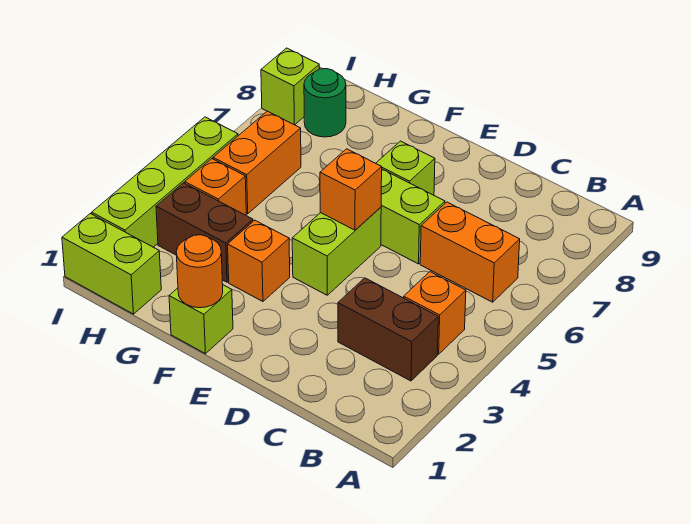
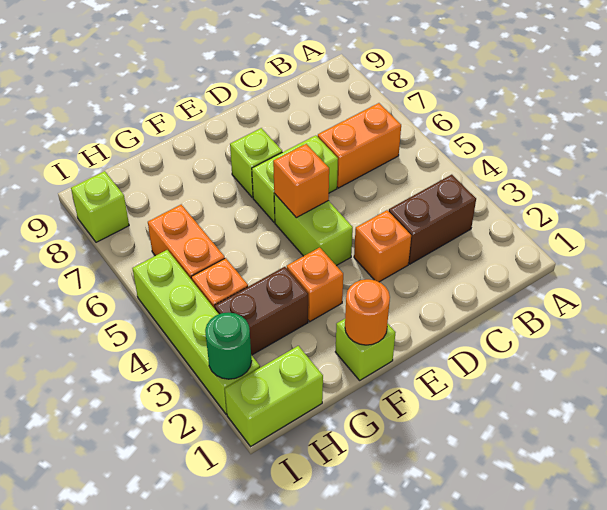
orange 1x1 brick [404,272,466,354] -> orange 1x1 brick moved to [354,210,411,282]
green 1x1 round brick [304,69,346,137] -> green 1x1 round brick moved to [205,312,251,379]

